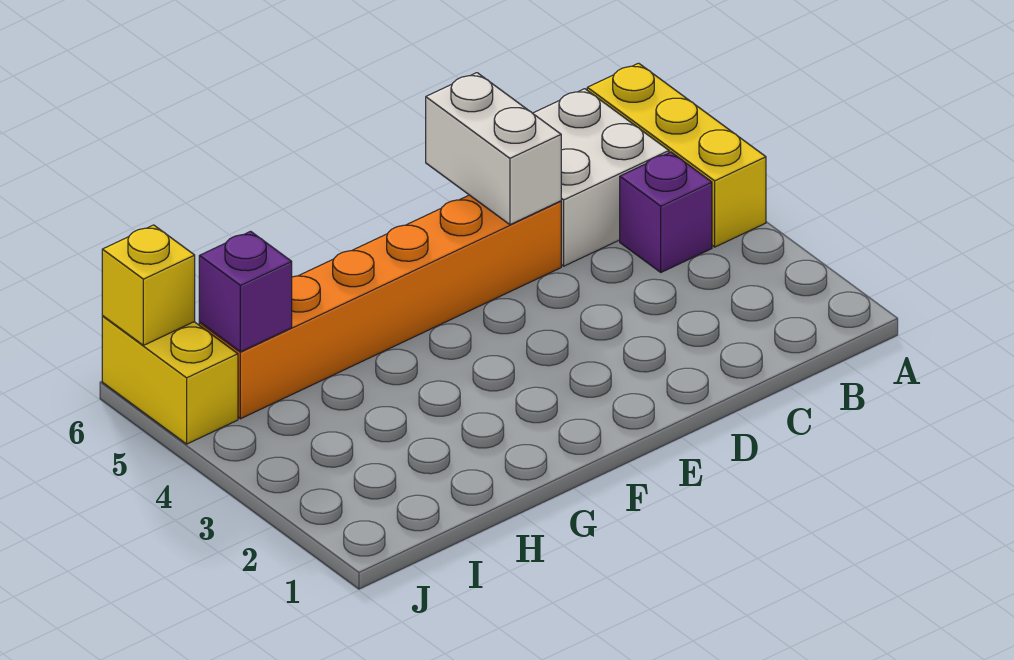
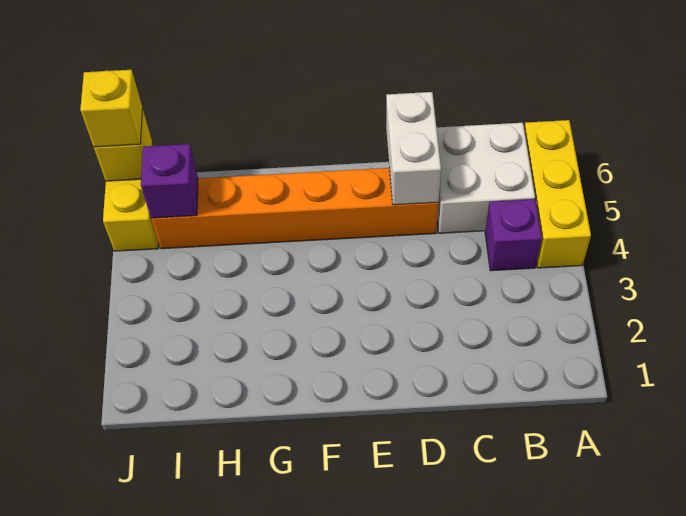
none -> yellow 1x1 brick [80,70,143,147]

